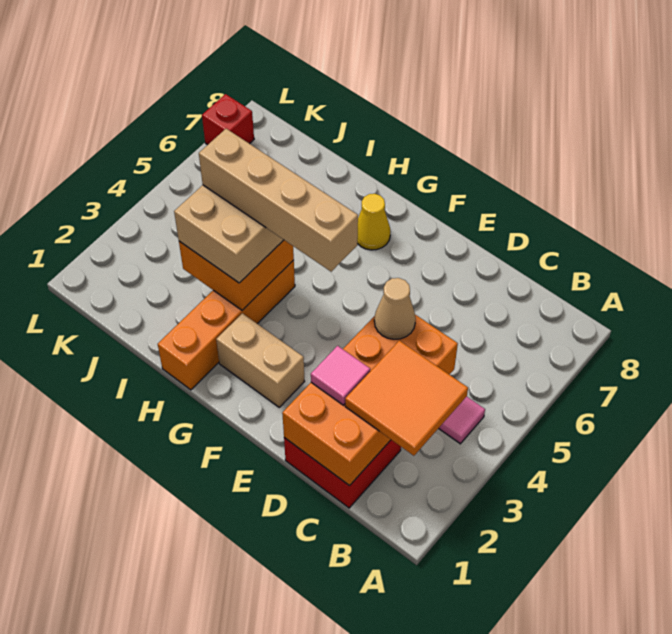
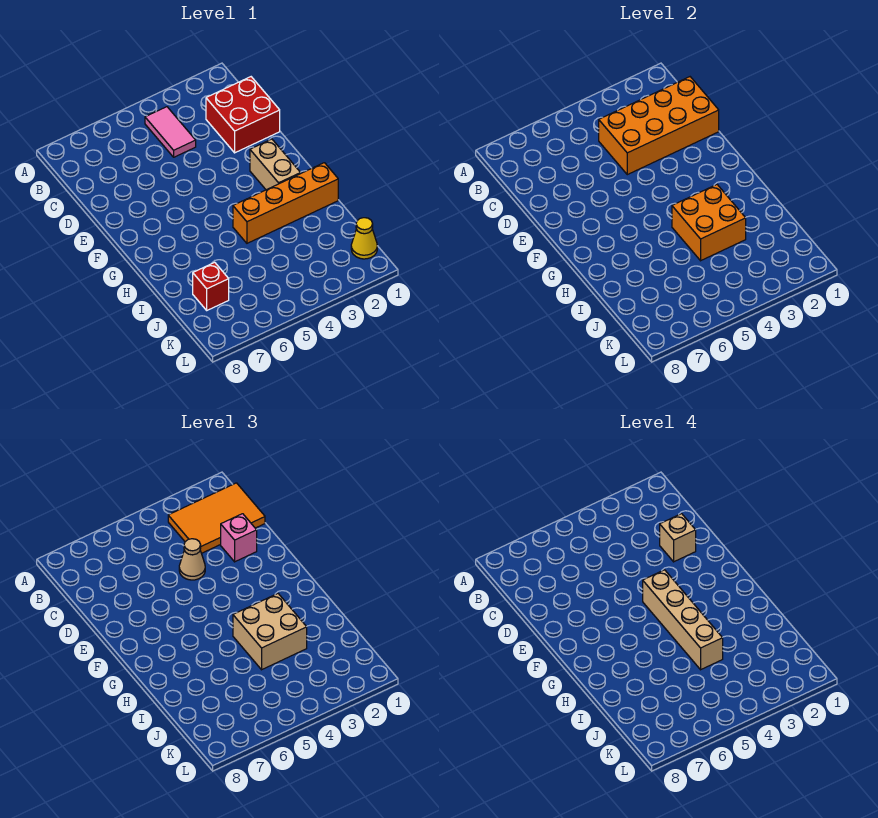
orange 2x2 tile [345,341,468,456] -> orange 2x3 tile [168,483,265,553]
pink 1x1 tile [311,346,370,405] -> pink 1x1 brick [221,514,257,562]
none -> tan 1x1 brick [660,514,696,562]
yellow 1x1 cone [357,194,391,250] -> yellow 1x1 cone moved to [351,218,377,259]
red 1x1 brick [202,94,254,145] -> red 1x1 brick moved to [193,262,229,310]

